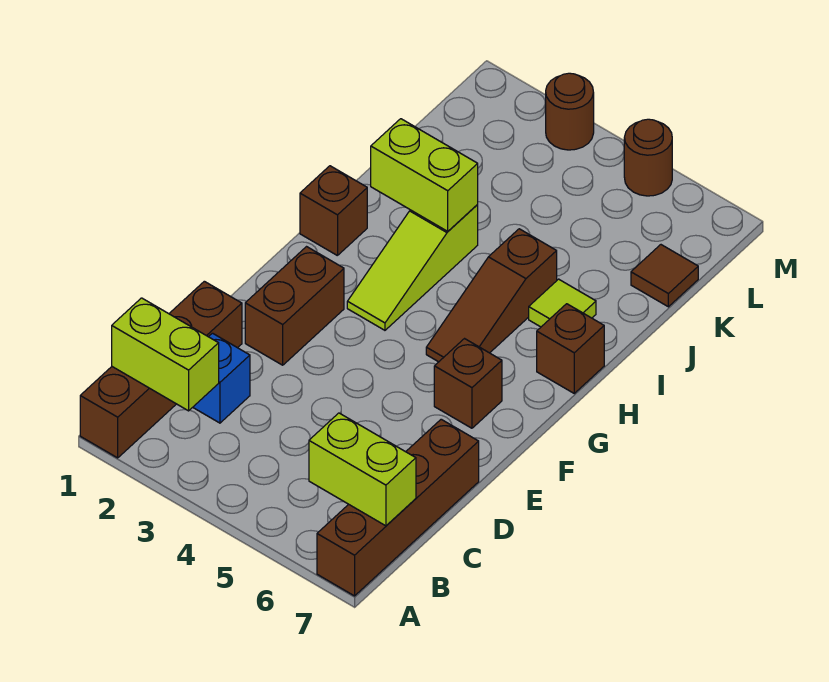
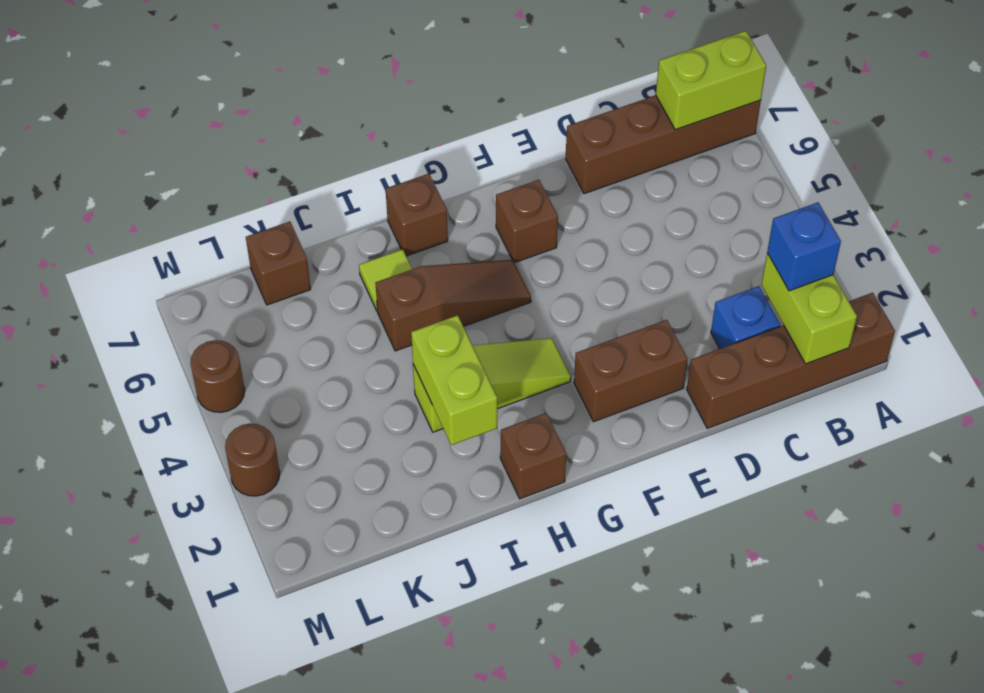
none -> blue 1x1 brick [767,203,841,291]
lime 1x2 brick [309,413,416,526] -> lime 1x2 brick turned to [656,31,766,130]
brown 1x1 tile [631,245,698,307] -> brown 1x1 brick [246,222,311,305]

